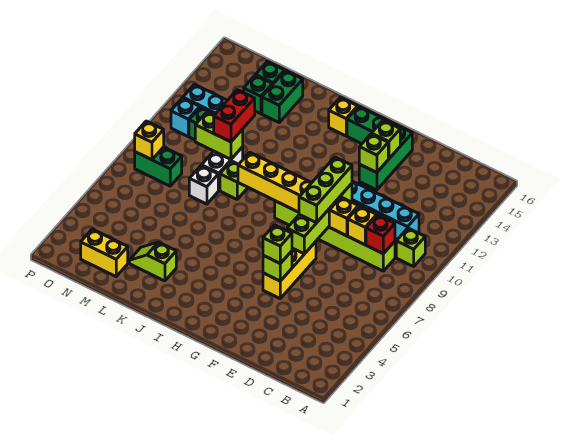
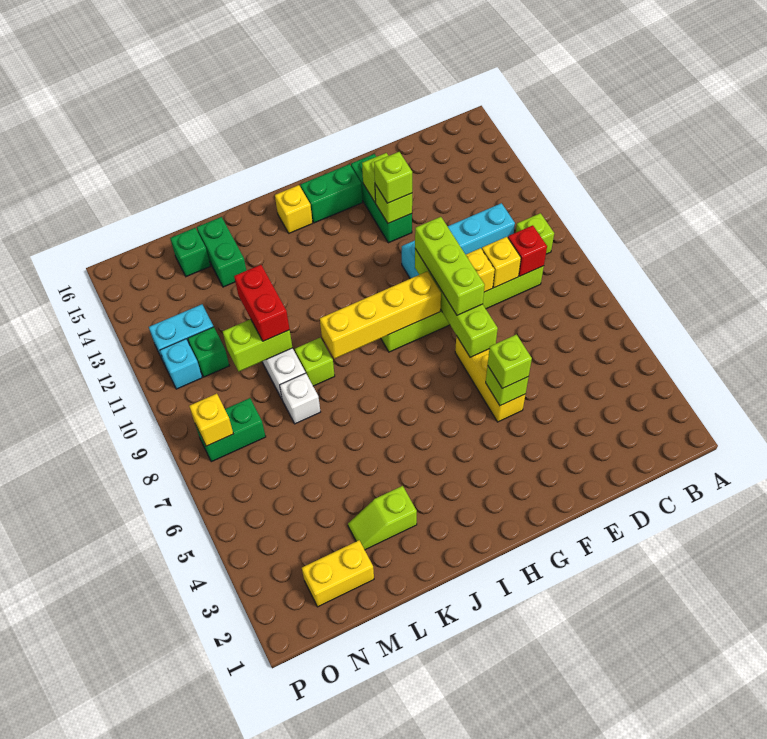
none -> lime 1x1 brick [374,152,412,203]
green 1x1 brick [244,75,272,114] -> none

